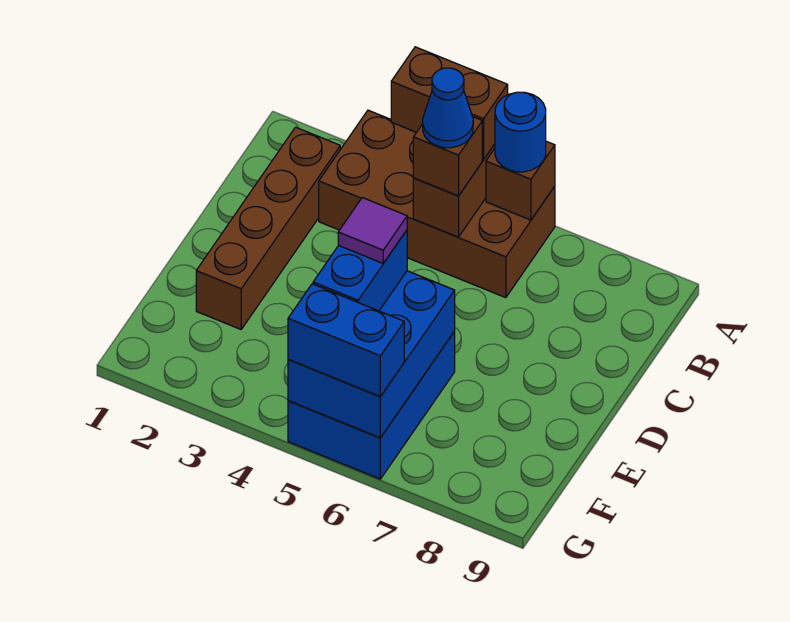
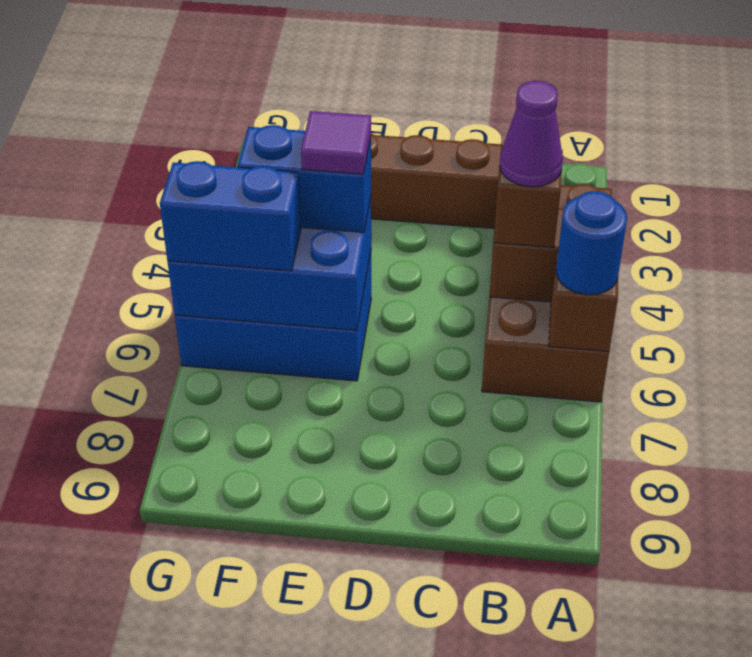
brown 1x2 brick [391,47,508,160] -> none
blue 1x1 cone [423,68,473,148] -> purple 1x1 cone [500,81,563,187]
blue 1x2 brick [288,284,404,397] -> blue 1x2 brick turned to [160,161,301,271]

